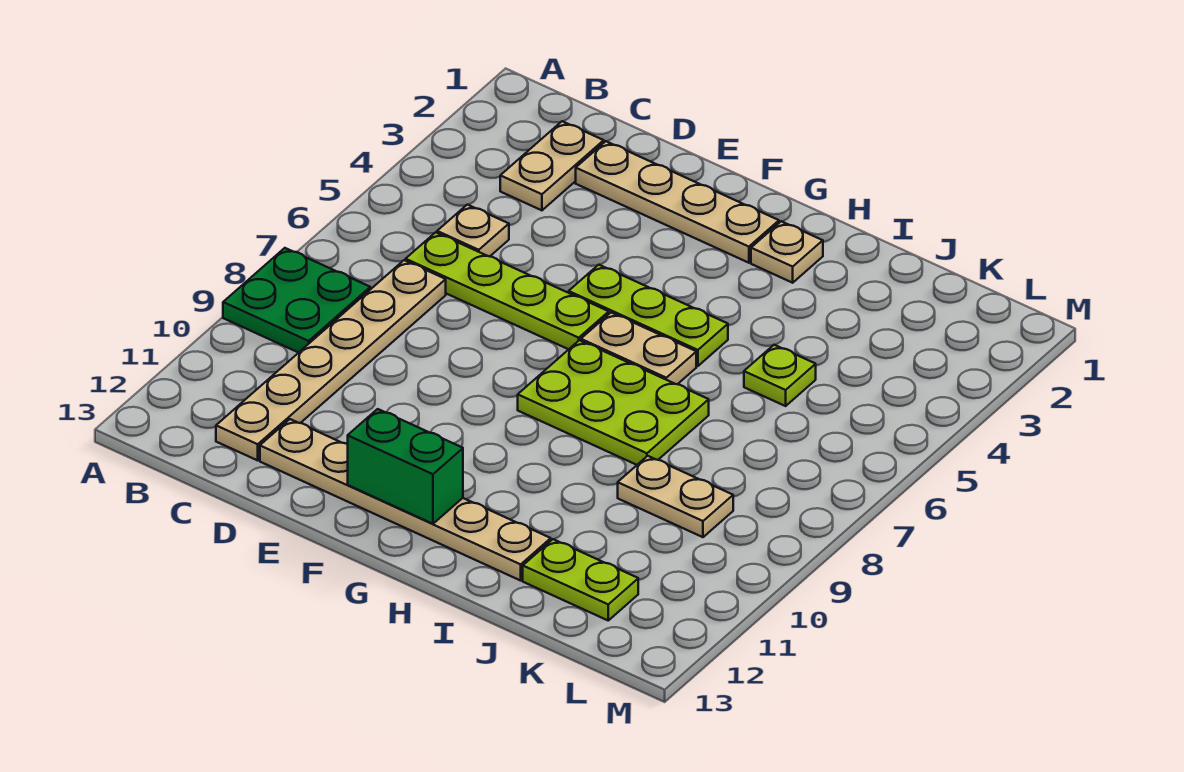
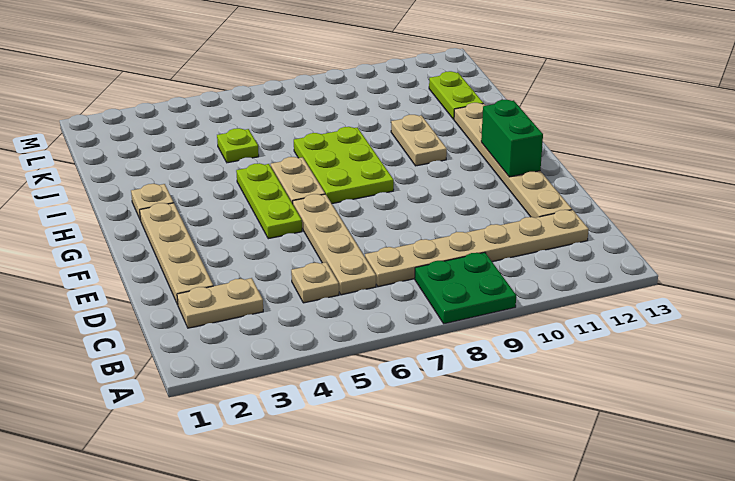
lime 1x4 plate [406,232,609,349] -> tan 1x4 plate [293,194,376,295]
tan 1x2 plate [618,456,733,537] -> tan 1x2 plate moved to [391,115,447,166]

